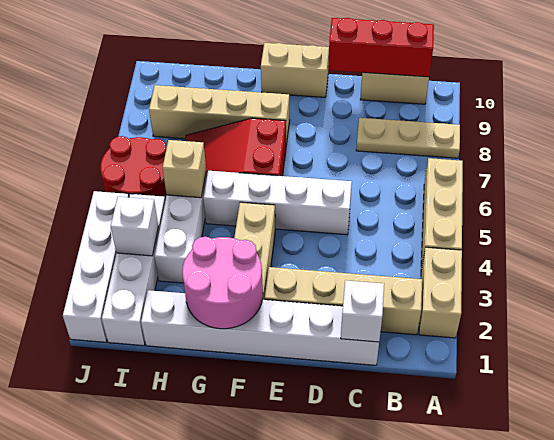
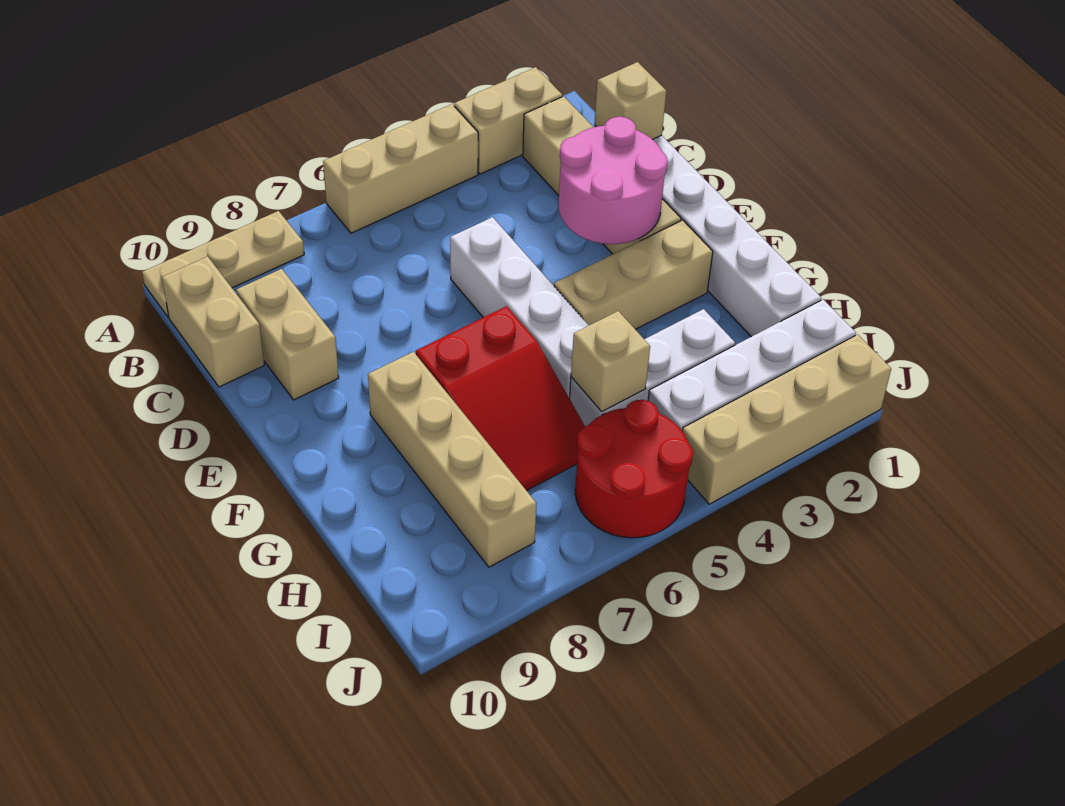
tan 1x3 plate [356,118,460,158] -> tan 1x3 plate turned to [142,211,304,317]
red 1x3 brick [328,18,434,77] -> none
white 1x1 brick [341,280,384,342] -> tan 1x1 brick [594,62,666,140]
tan 1x2 brick [261,43,329,97] -> tan 1x2 brick moved to [236,269,339,400]
pink 2x2 round brick [182,237,263,329] -> pink 2x2 round brick moved to [559,117,668,244]
white 1x1 brick [111,197,158,256] -> none
white 1x4 brick [63,191,129,342] -> tan 1x4 brick [682,334,891,504]

